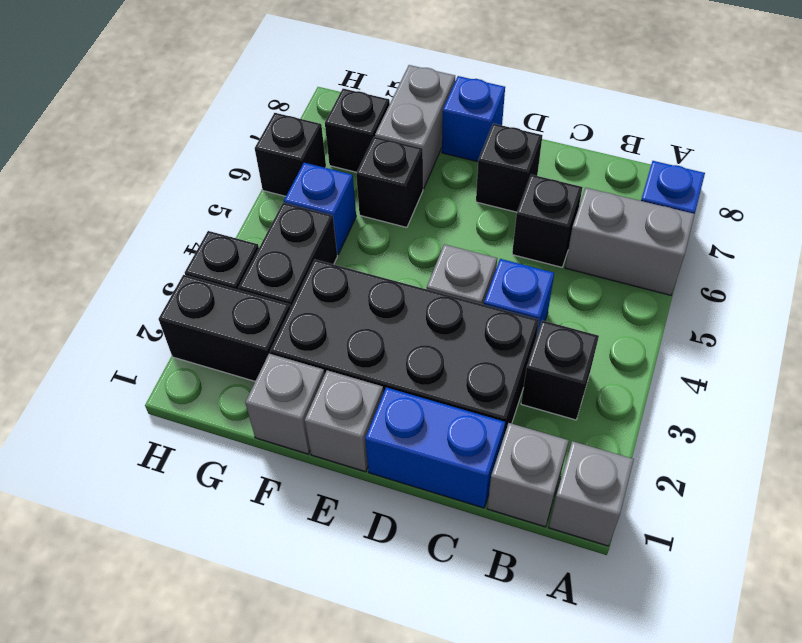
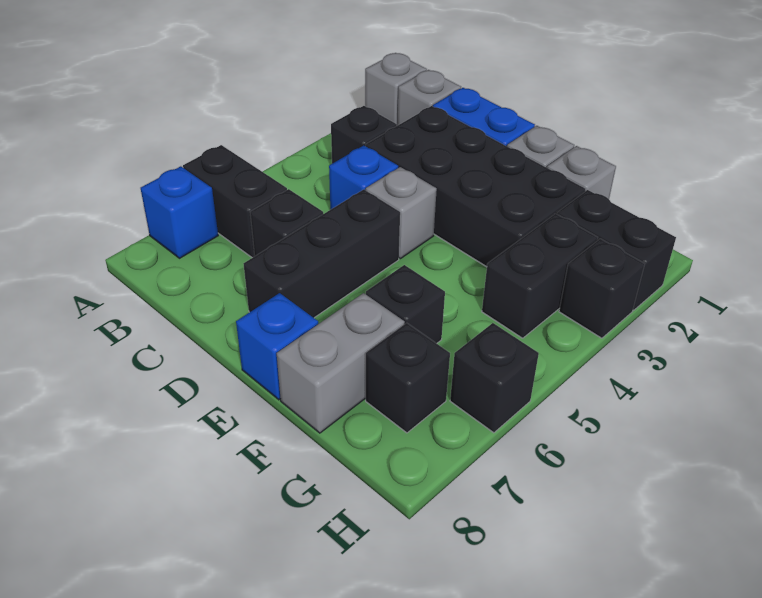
grey 1x2 brick [565,188,695,295] -> black 1x2 brick [183,145,287,258]
black 1x1 brick [476,124,542,212] -> black 1x3 brick [244,189,400,318]
blue 1x1 brick [284,163,356,254] -> none

